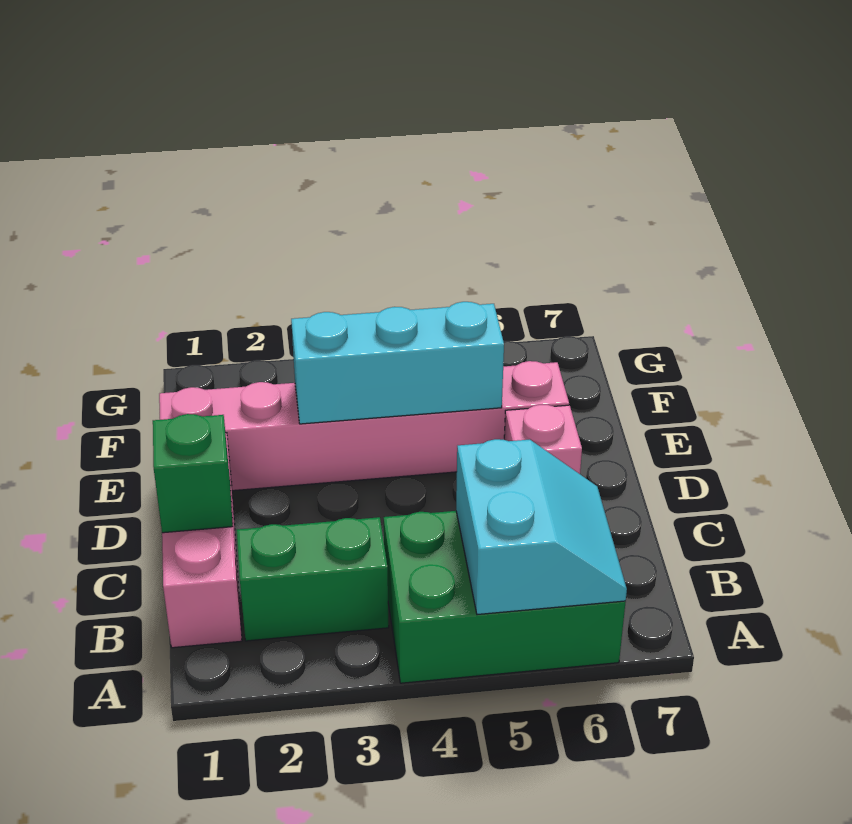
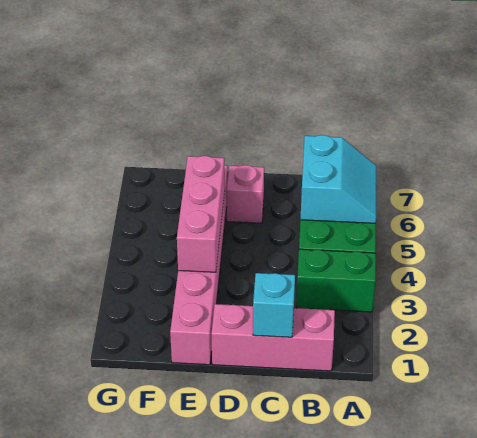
cyan 2x2 slope [456,439,627,615] -> cyan 2x2 slope turned to [300,135,376,223]
green 1x2 brick [237,517,389,641] -> green 1x2 brick turned to [296,249,376,312]
green 1x1 brick [153,414,233,533] -> cyan 1x1 brick [253,273,295,337]
cyan 1x3 brick [291,302,504,424] -> pink 1x3 brick [177,156,225,272]

